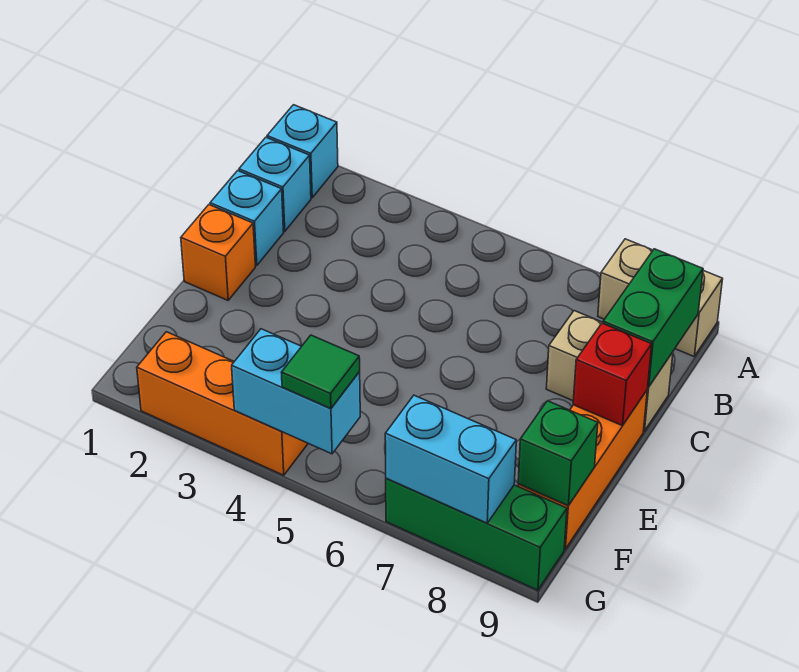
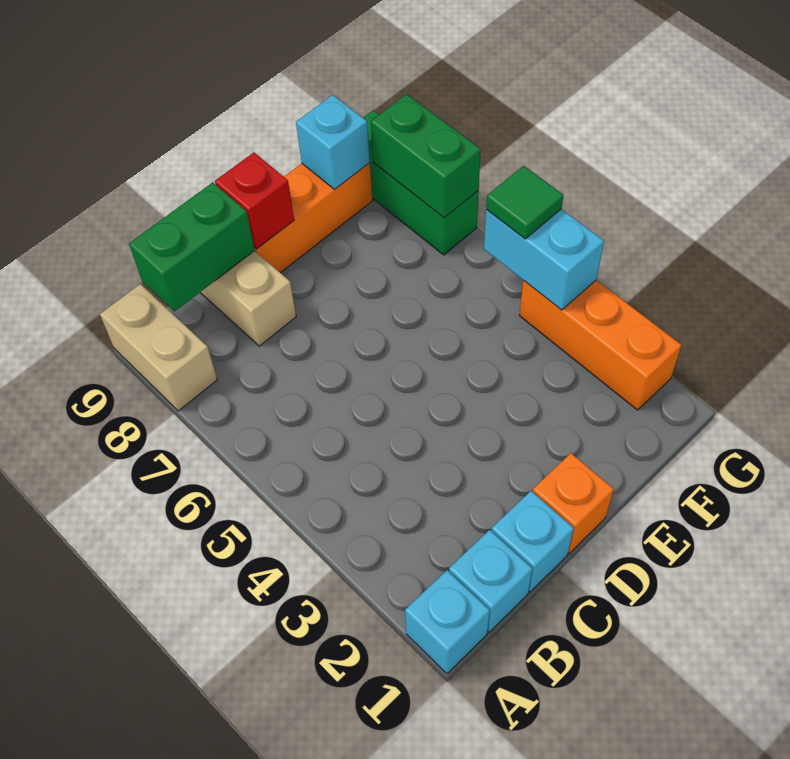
green 1x1 brick [518,401,598,505] -> cyan 1x1 brick [296,95,370,189]
cyan 1x2 brick [385,395,516,523] -> green 1x2 brick [371,94,481,218]

